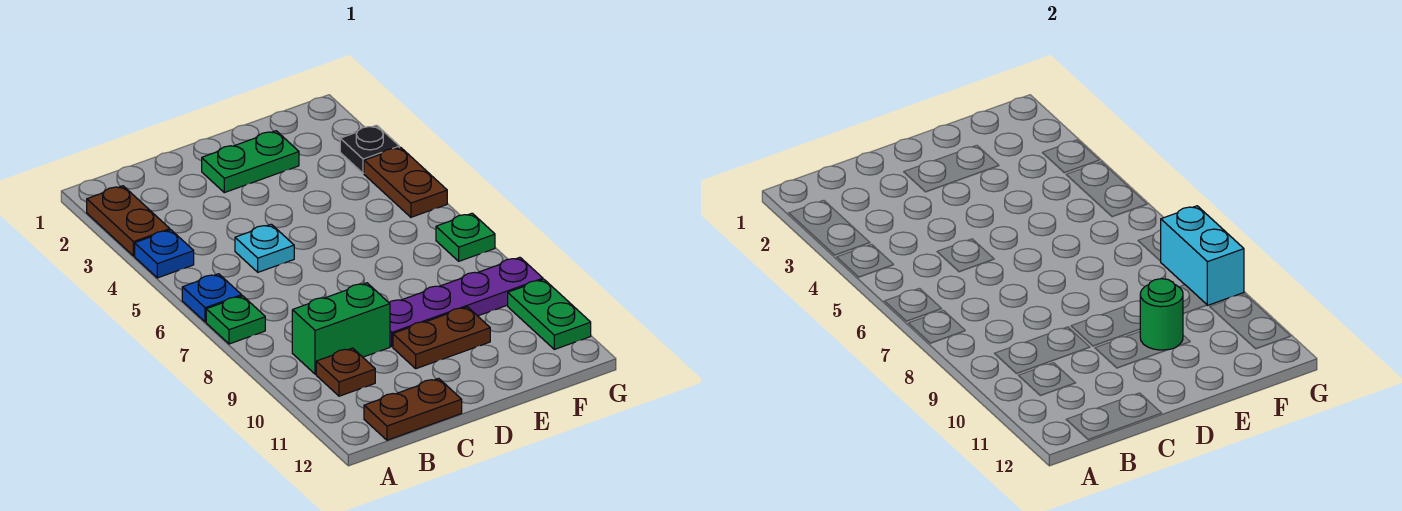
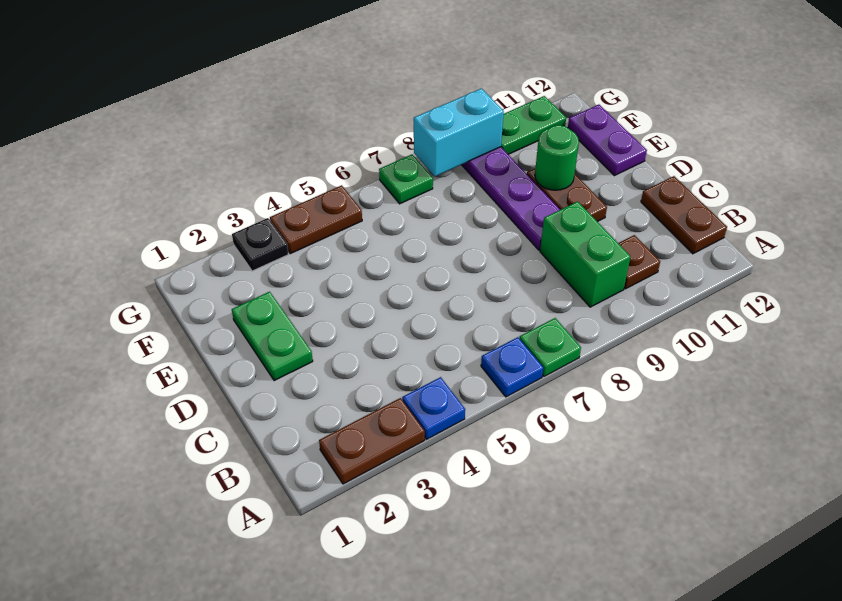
cyan 1x1 plate [235,224,294,272] -> none
none -> purple 1x2 plate [568,105,647,176]

